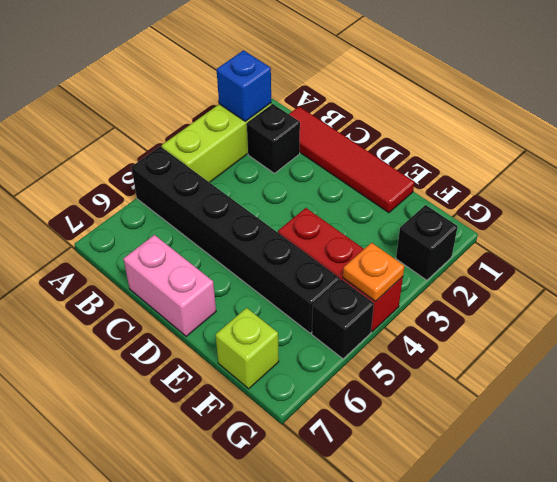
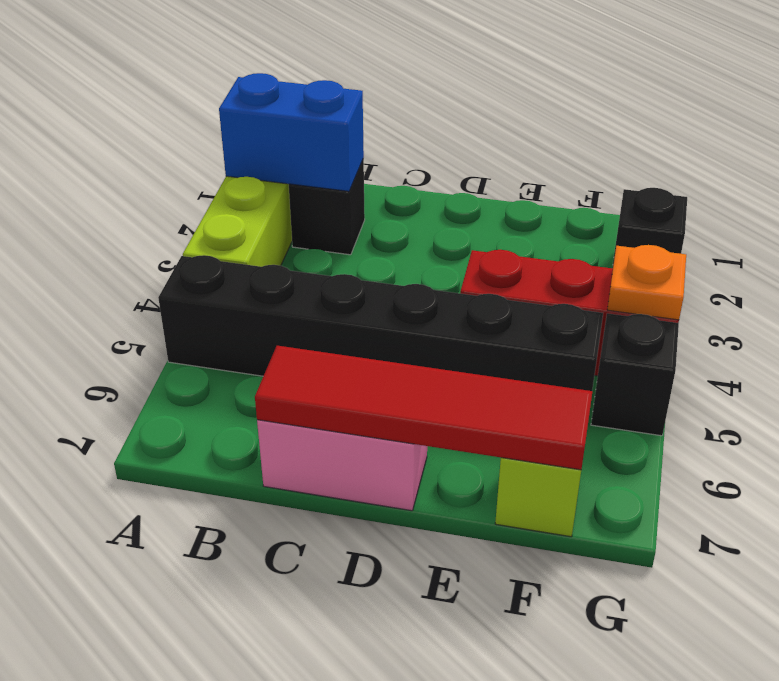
blue 1x1 brick [217,50,271,122] -> blue 1x2 brick [219,73,364,191]
red 1x4 tile [289,107,414,213] -> red 1x4 tile moved to [255,346,592,470]

